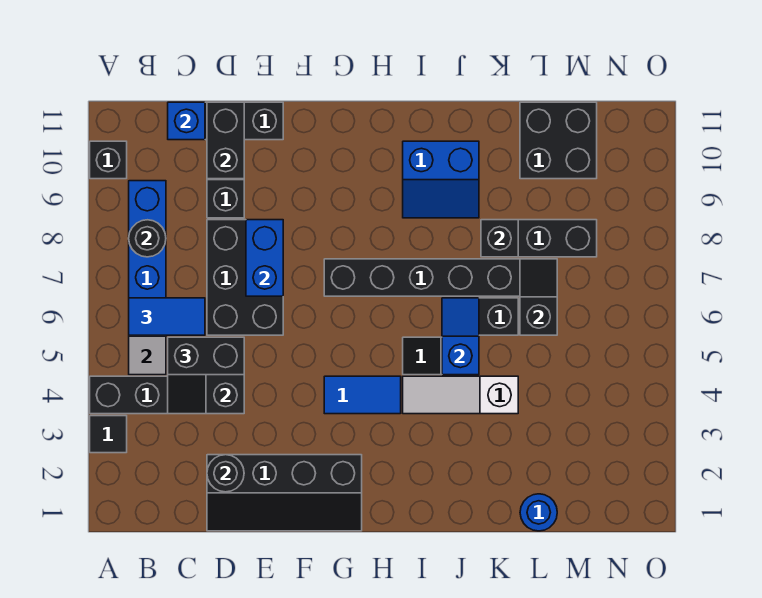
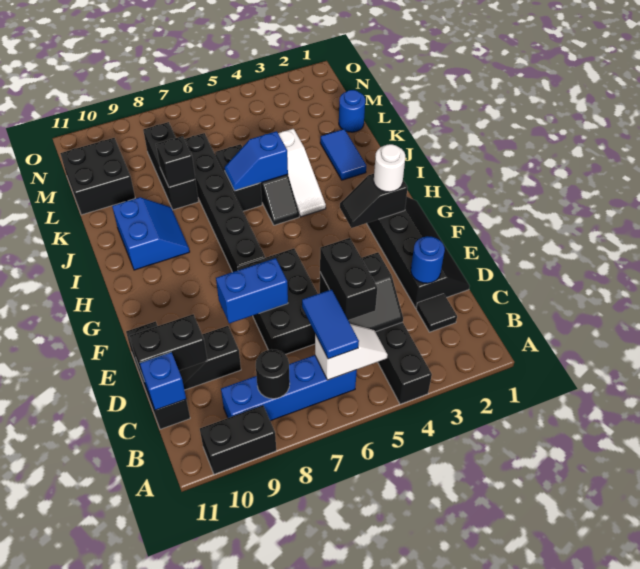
black 1x1 tile [90,416,127,453] -> black 1x1 tile moved to [416,294,457,332]
black 1x1 brick [90,141,127,179] -> black 1x2 brick [200,406,276,474]
black 1x1 round brick [207,455,244,492] -> blue 1x1 round brick [411,236,445,283]
black 2x3 brick [207,220,283,335] -> black 2x3 brick turned to [238,249,318,354]
none -> white 1x1 round brick [374,144,405,192]
blue 1x2 tile [324,376,401,414] -> blue 1x2 tile moved to [320,129,366,180]
black 1x2 slope [520,259,557,335] -> black 1x2 slope moved to [340,174,408,228]

